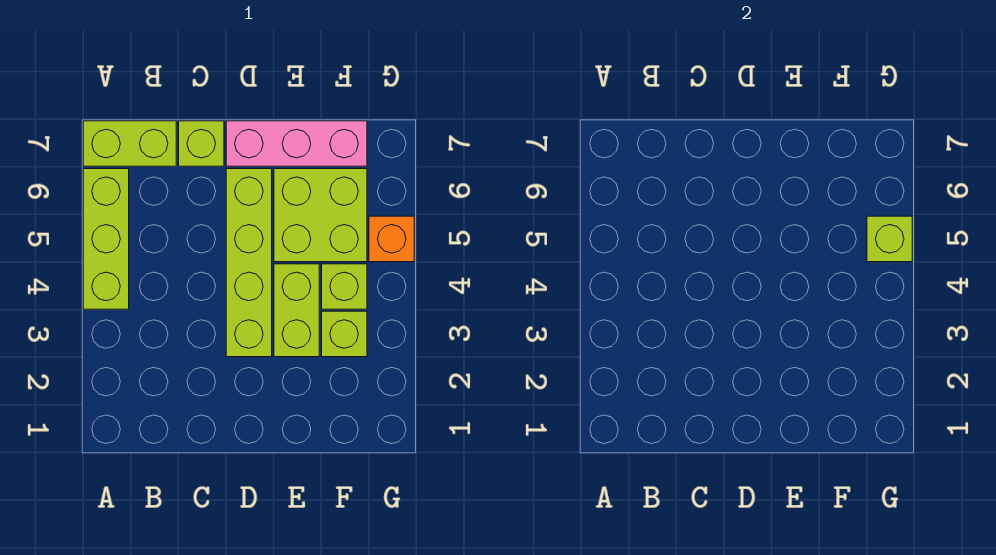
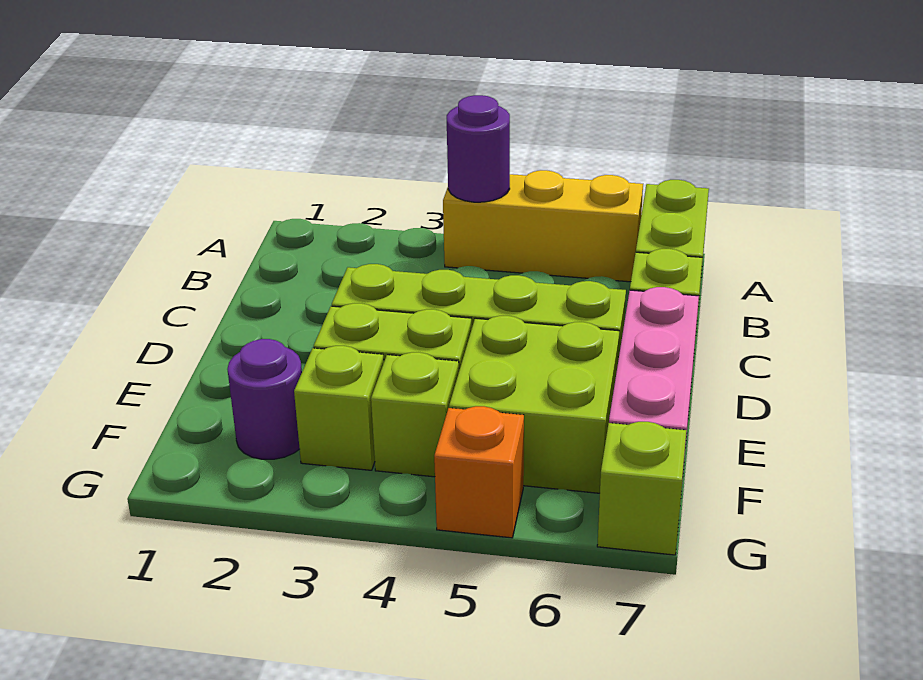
lime 1x3 brick [83,169,129,309] -> yellow 1x3 brick [443,170,643,282]
none -> purple 1x1 round brick [447,95,510,202]
none -> purple 1x1 round brick [227,339,302,459]
lime 1x1 brick [867,216,912,262] -> lime 1x1 brick moved to [597,422,687,555]

